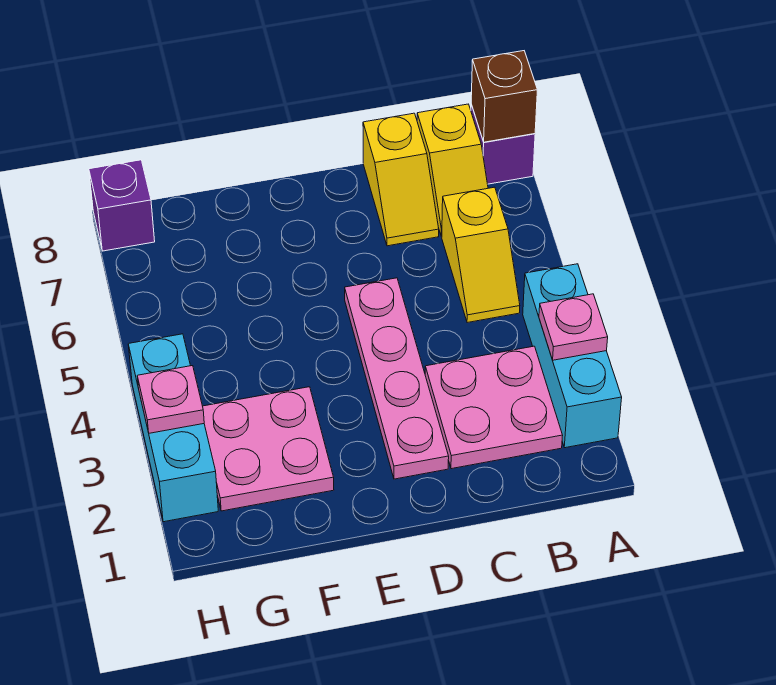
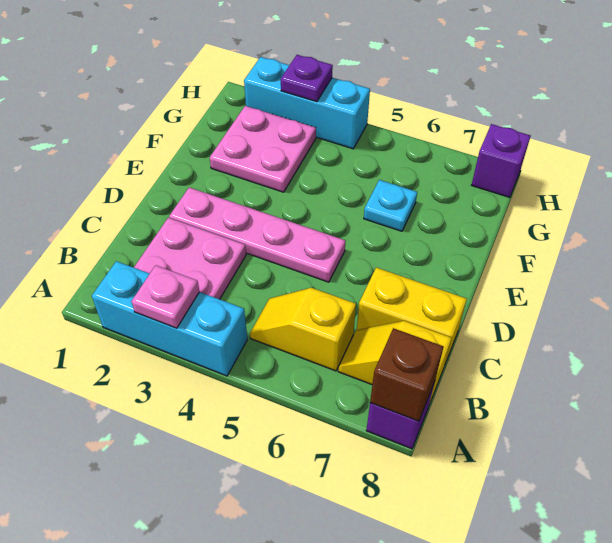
yellow 1x2 slope [363,113,439,246] -> yellow 1x2 brick [357,268,467,366]
none -> cyan 1x1 plate [364,180,417,231]
pink 1x1 plate [137,366,204,433] -> purple 1x1 plate [281,55,333,102]

